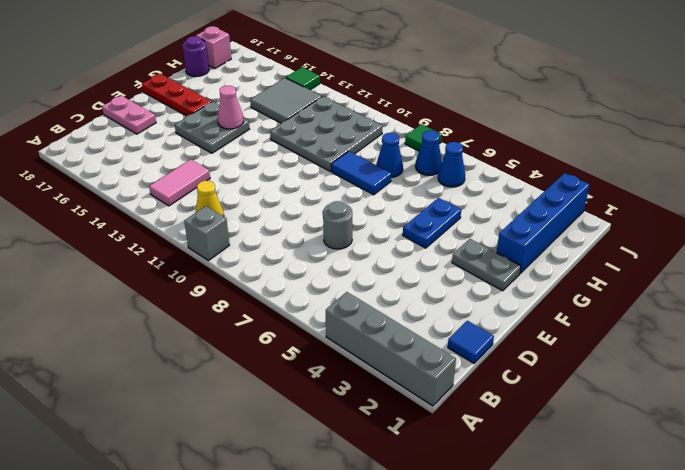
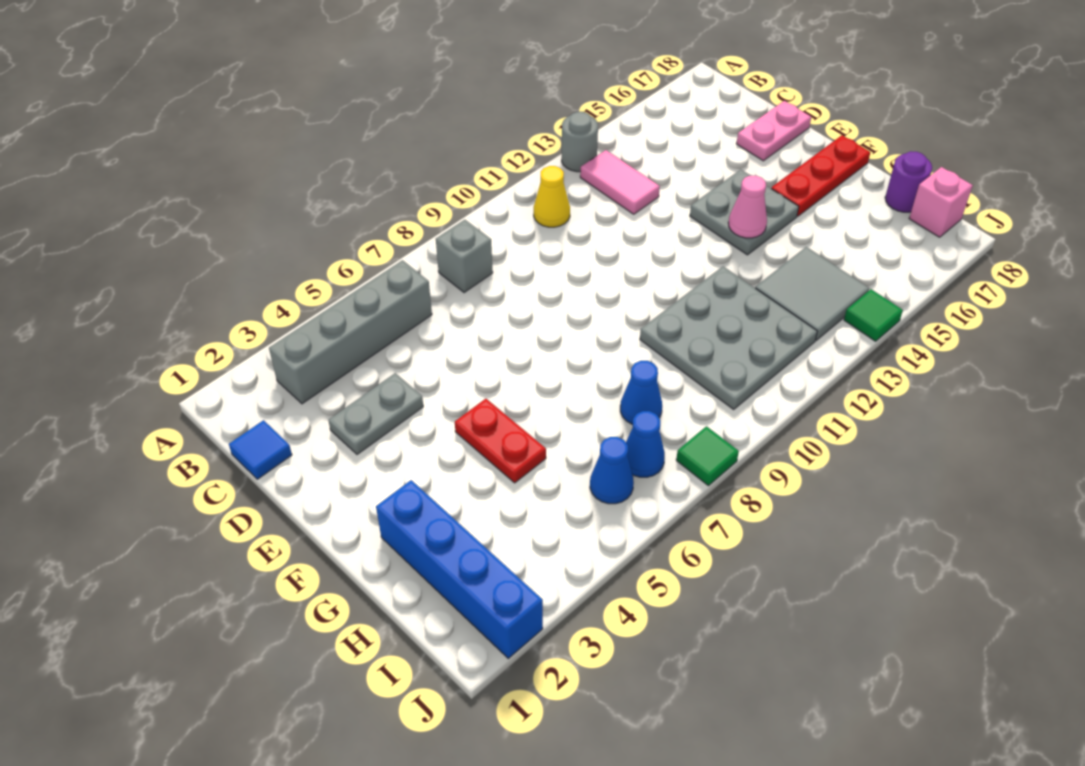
grey 1x4 brick [326,292,456,406] -> grey 1x4 brick moved to [269,260,432,404]
grey 1x1 brick [184,206,229,261] -> grey 1x1 brick moved to [436,220,493,293]
grey 1x1 round brick [323,201,352,249] -> grey 1x1 round brick moved to [562,112,598,172]
grey 1x2 plate [452,239,521,291] -> grey 1x2 plate moved to [328,373,423,454]
blue 1x2 plate [403,198,461,248] -> red 1x2 plate [455,399,546,483]
blue 1x2 tile [331,151,391,195] -> none

